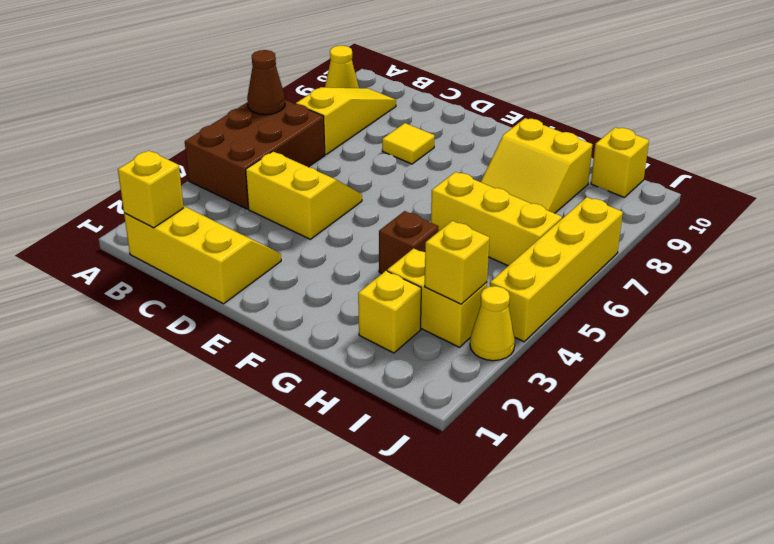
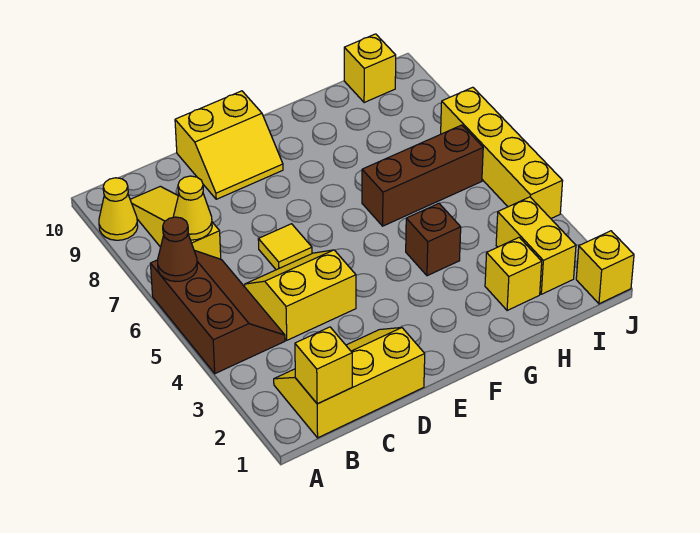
brown 2x3 brick [185,100,325,209] -> brown 2x3 slope [150,250,285,374]
yellow 1x1 tile [382,123,435,164] -> yellow 1x1 tile moved to [258,224,312,270]
yellow 1x3 brick [431,172,562,266] -> brown 1x3 brick [362,125,483,226]
yellow 2x2 slope [481,118,593,213] -> yellow 2x2 slope moved to [175,91,283,199]
yellow 1x2 brick [387,248,487,347] -> yellow 1x2 brick turned to [496,197,576,294]
yellow 1x1 brick [425,221,490,304] -> yellow 1x1 brick moved to [576,231,634,304]
yellow 1x1 cone [470,286,515,361] -> yellow 1x1 cone moved to [173,176,212,240]

